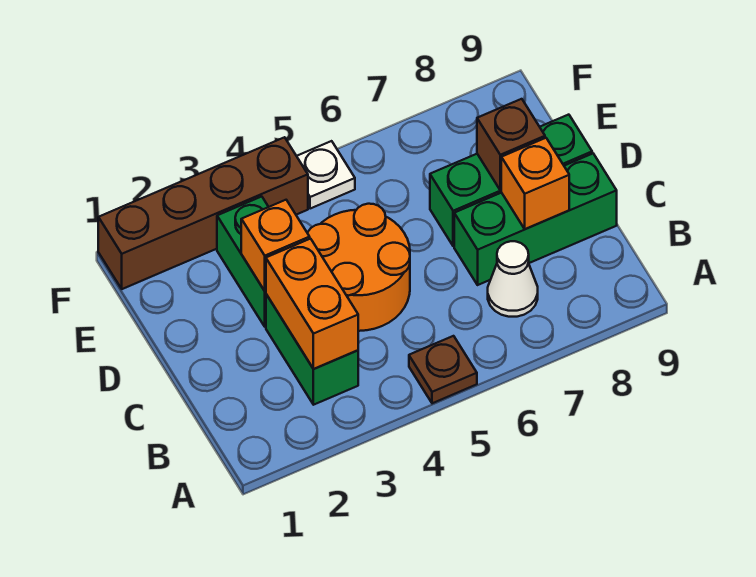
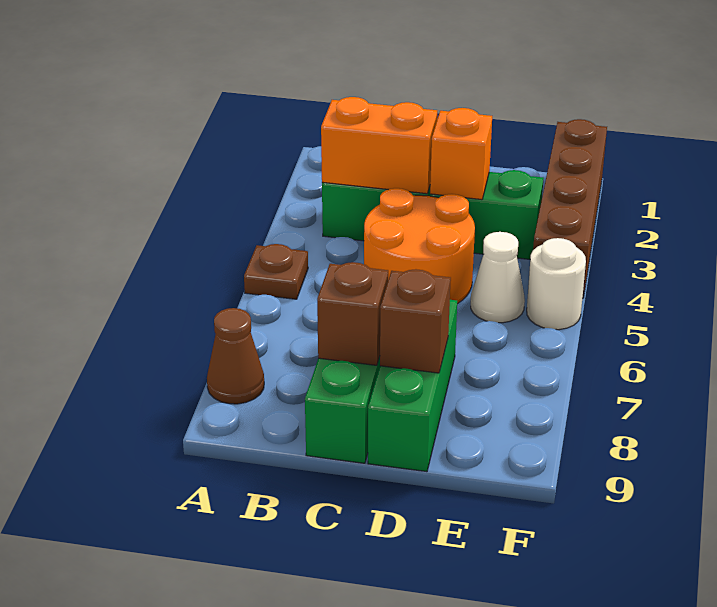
none -> brown 1x1 cone [207,308,264,404]
white 1x1 cone [488,241,538,317] -> white 1x1 cone moved to [471,232,525,323]
orange 1x1 brick [501,138,569,229] -> brown 1x1 brick [317,262,388,365]
white 1x1 plate [297,141,355,209] -> white 1x1 round brick [527,238,586,330]

